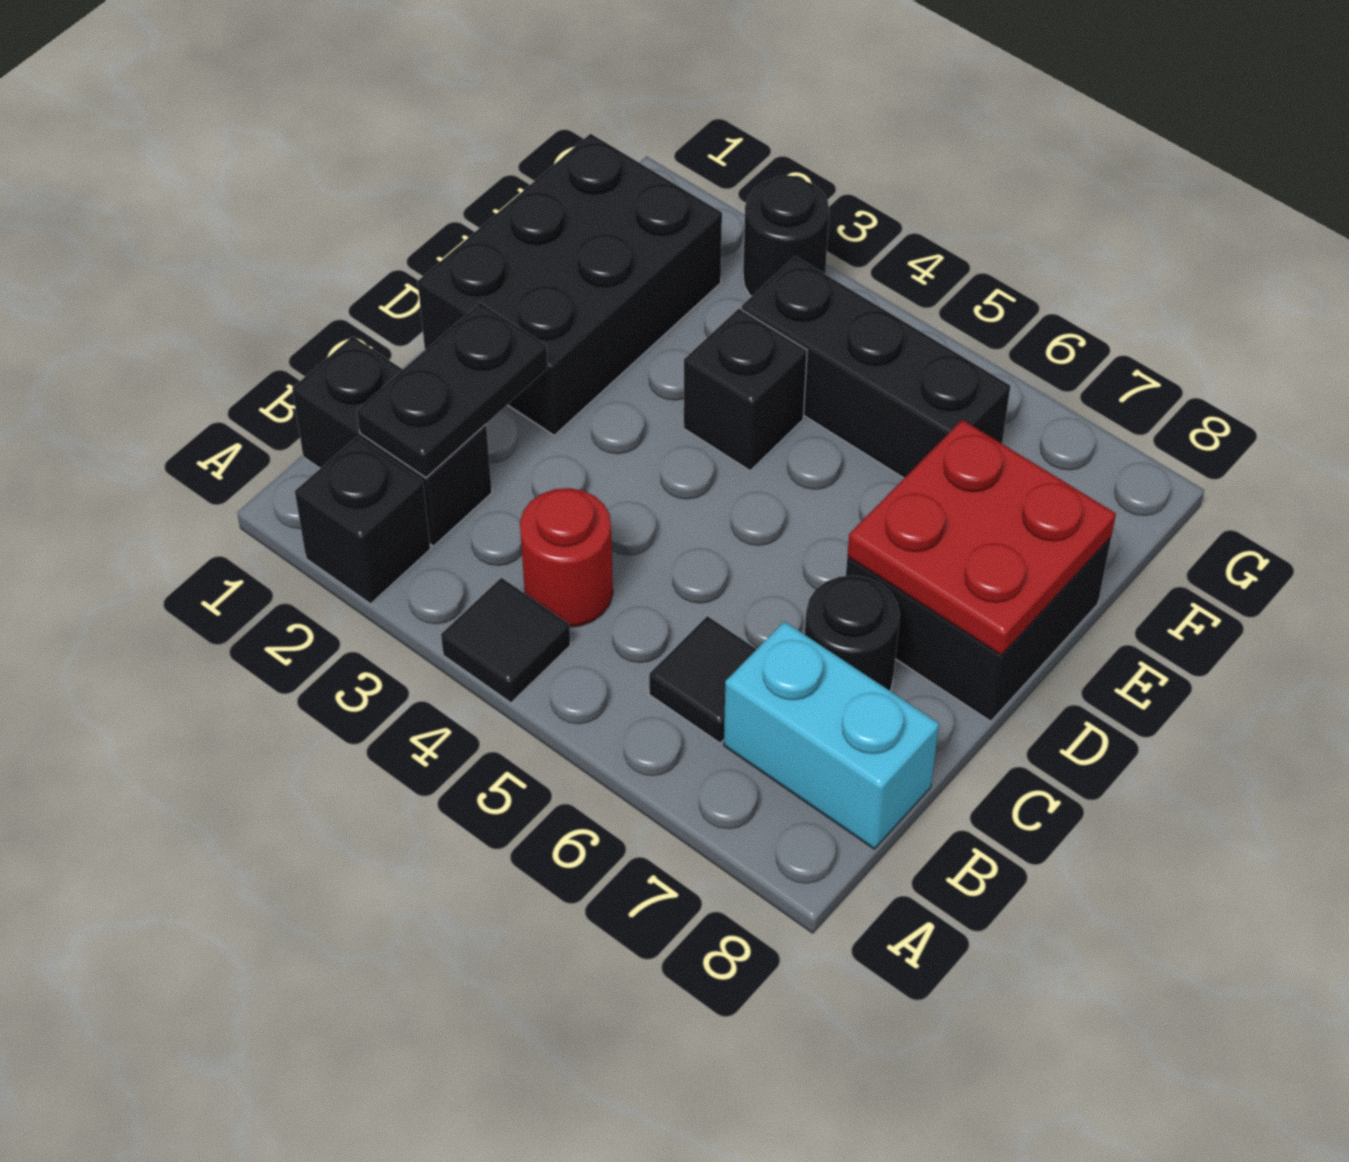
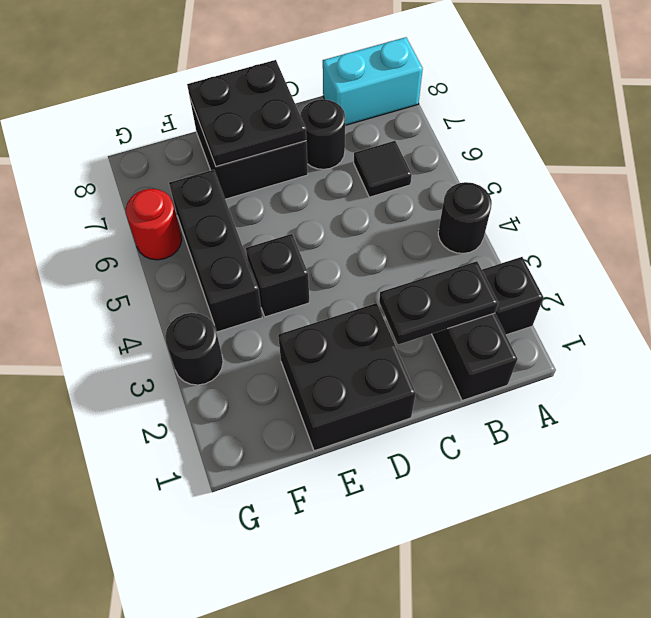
black 1x1 tile [441,578,570,703] -> black 1x1 round brick [438,182,492,254]
red 1x1 round brick [520,488,613,627] -> red 1x1 round brick moved to [126,189,182,260]
cyan 1x2 brick [724,621,939,849] -> cyan 1x2 brick turned to [323,37,423,125]
black 2x3 brick [418,134,722,435] -> black 2x2 brick [278,303,416,451]
red 2x2 plate [847,420,1116,655] -> black 2x2 plate [187,60,306,167]

